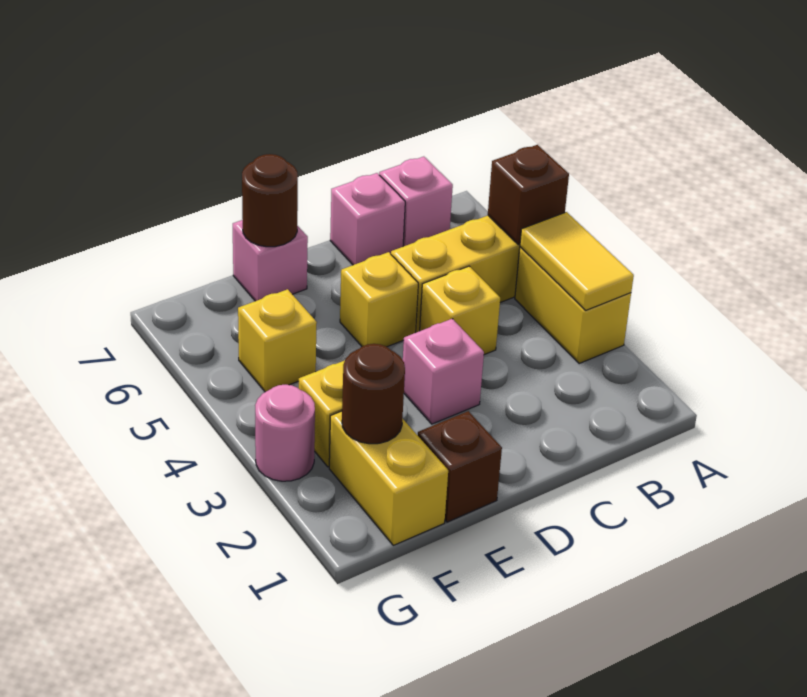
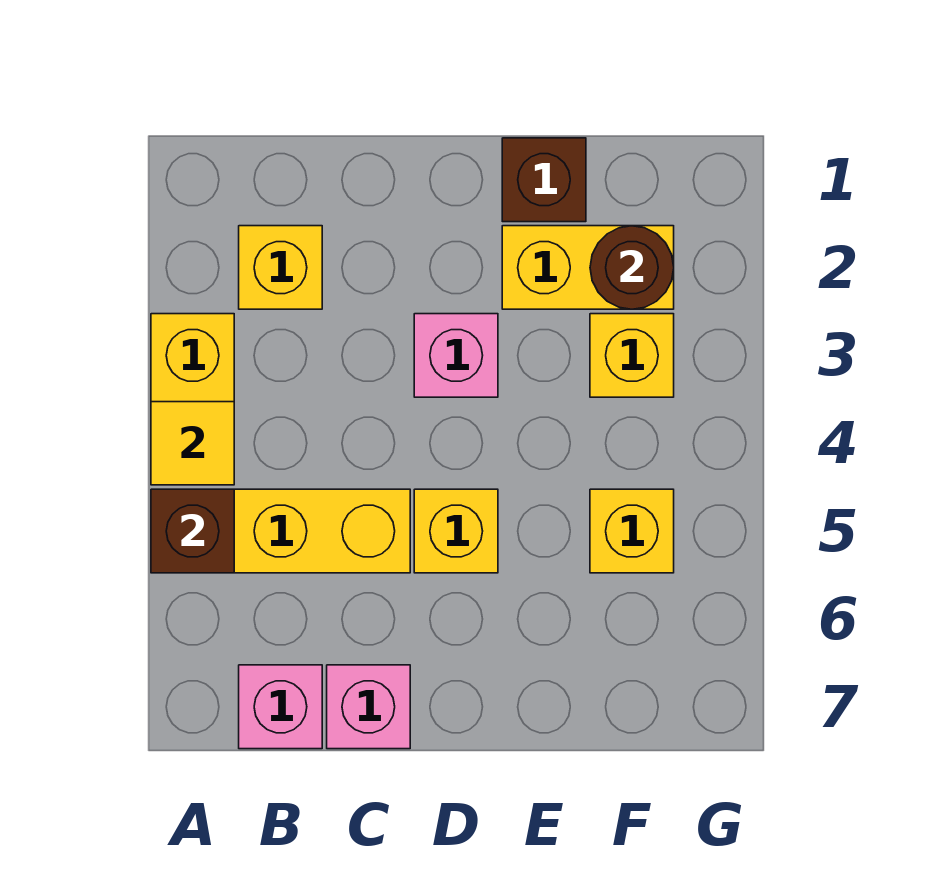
yellow 1x2 tile [520,212,634,310] -> yellow 1x1 tile [151,402,234,485]
yellow 1x1 brick [420,266,500,355] -> yellow 1x1 brick moved to [239,226,322,309]
pink 1x1 brick [233,220,308,301] -> none
brown 1x1 round brick [242,154,298,247] -> none
yellow 1x2 brick [329,411,448,545] -> yellow 1x2 brick turned to [502,226,674,309]
pink 1x1 round brick [255,385,315,481] -> none

